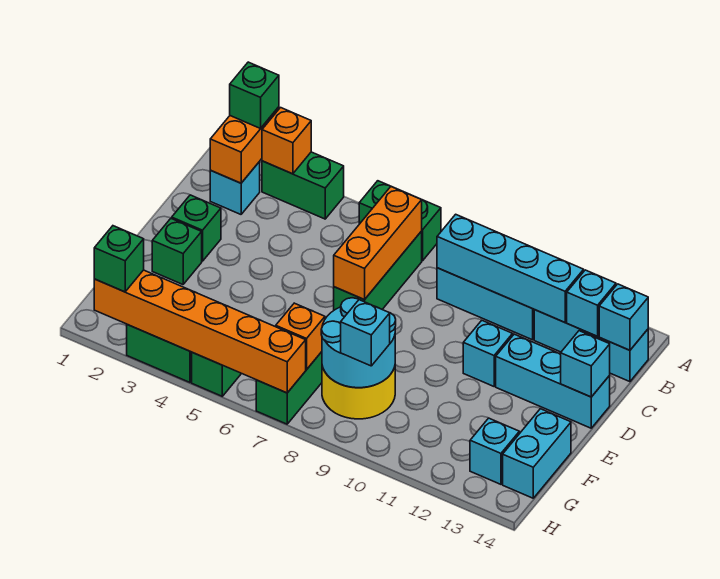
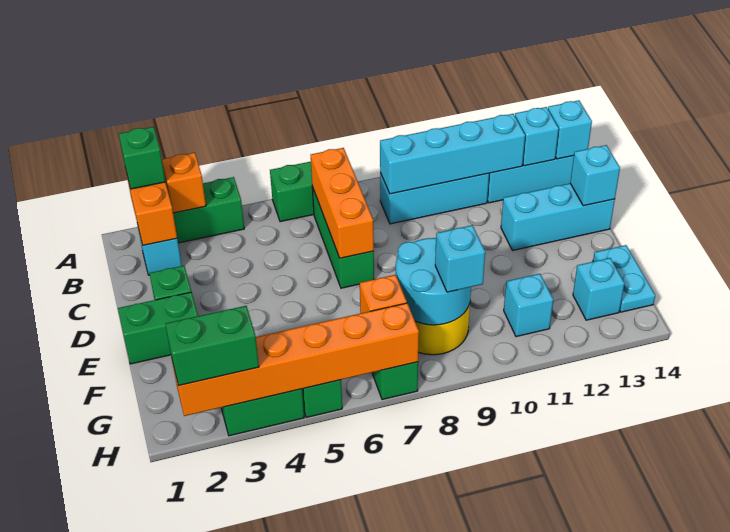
cyan 1x1 brick [463,320,513,386] -> cyan 1x1 brick moved to [504,274,553,337]
green 1x1 brick [152,218,202,284] -> green 1x2 brick [118,292,198,364]
cyan 1x2 brick [503,409,571,498] -> cyan 1x2 plate [593,245,655,312]
green 1x1 brick [94,226,144,292] -> green 1x2 brick [165,306,259,386]

